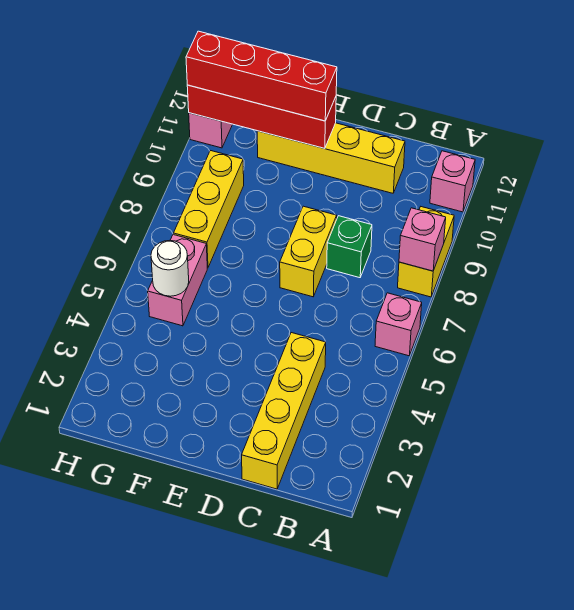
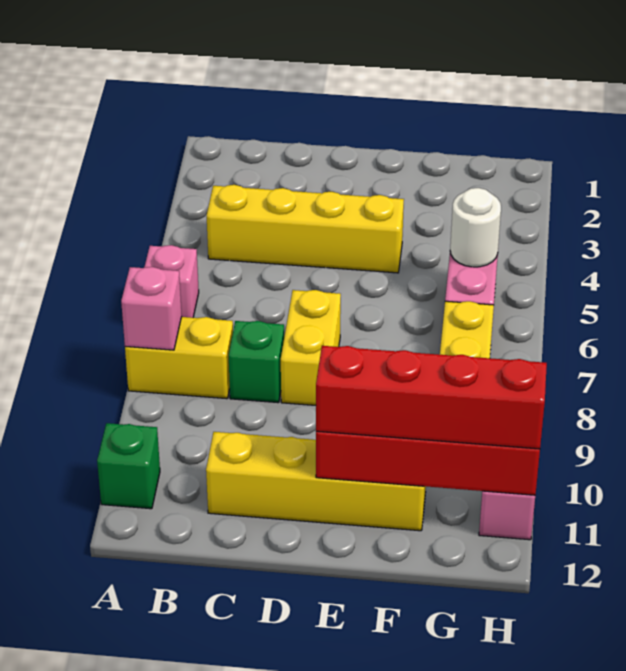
yellow 1x2 brick [398,207,454,297] -> yellow 1x2 brick turned to [125,317,233,399]
pink 1x1 brick [430,151,475,212] -> green 1x1 brick [97,423,160,509]
yellow 1x4 brick [242,333,326,489] -> yellow 1x4 brick turned to [207,185,404,273]

